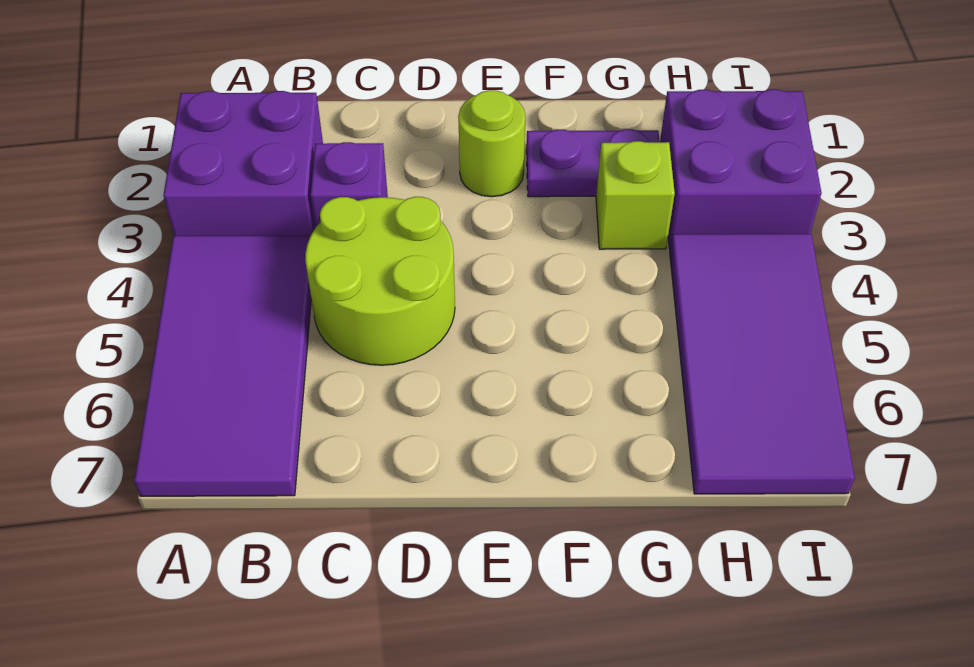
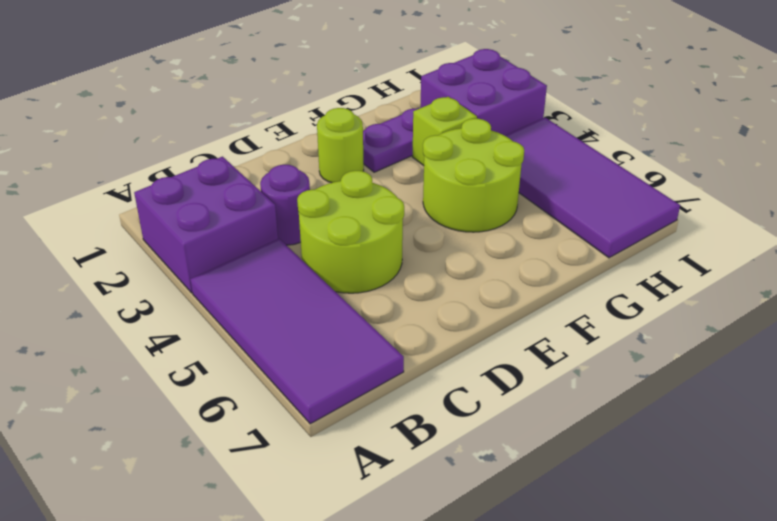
purple 1x1 brick [311,142,388,228] -> purple 1x1 round brick [260,165,310,245]
none -> lime 2x2 round brick [423,119,524,232]

